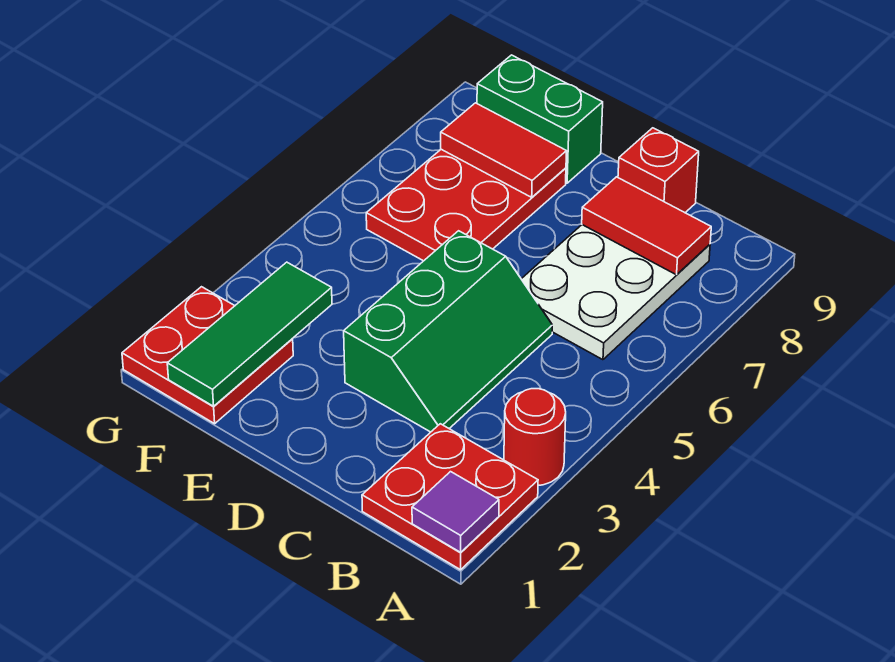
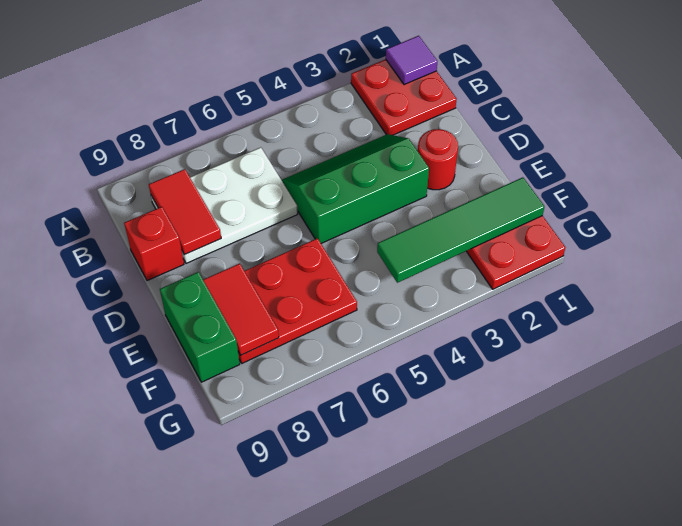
red 1x1 round brick [504,389,566,485] -> red 1x1 round brick moved to [418,129,458,190]
green 1x3 tile [167,262,332,406] -> green 1x4 tile [377,177,544,283]

